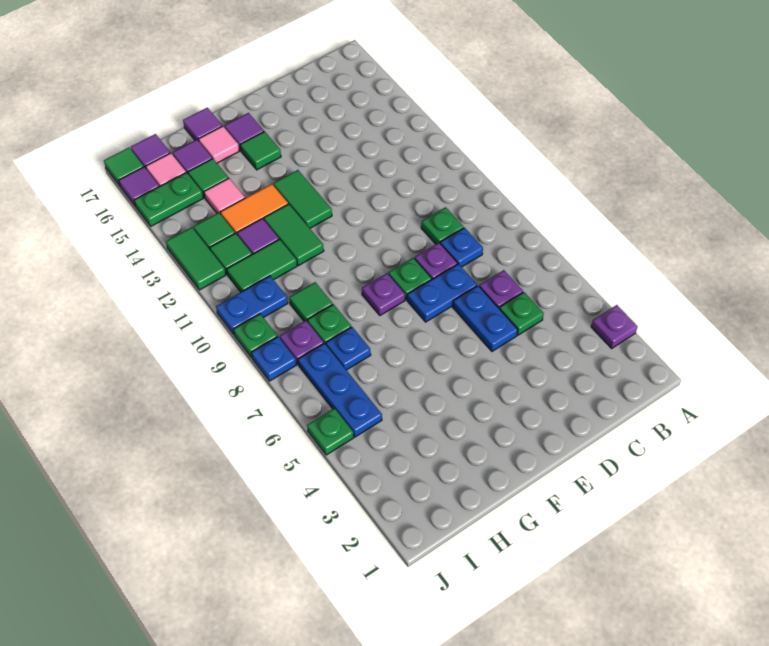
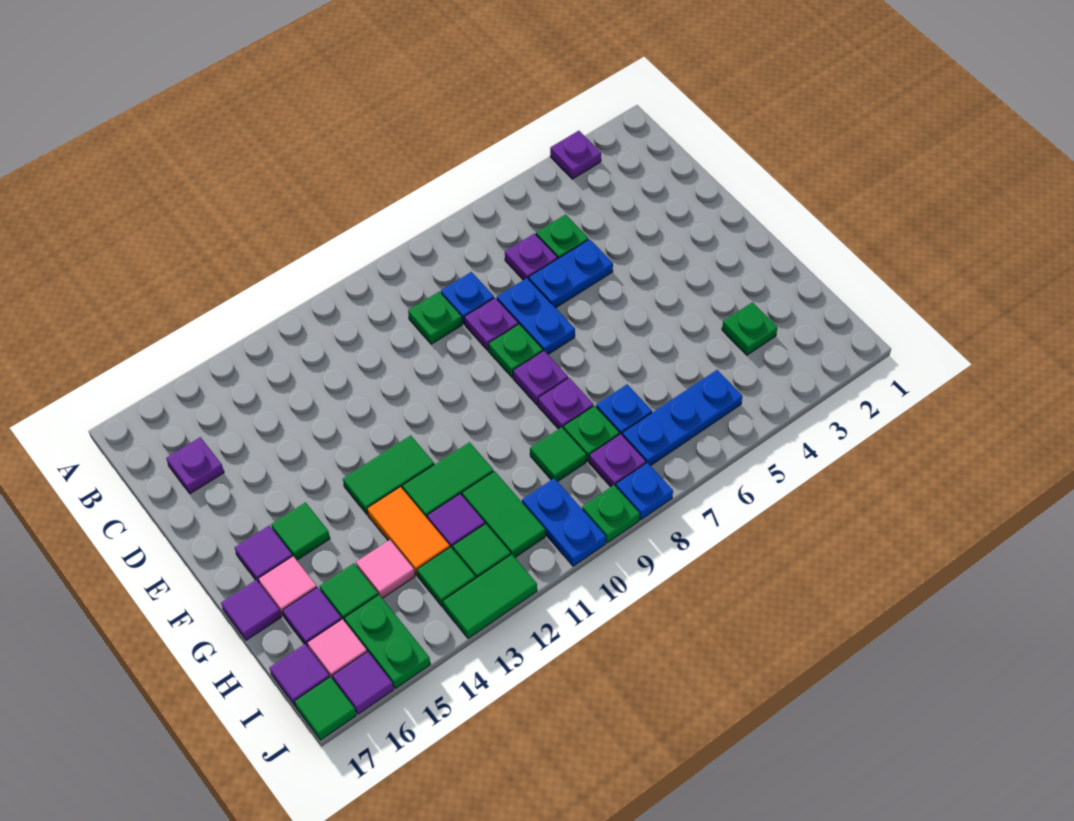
none -> purple 1x1 plate [166,437,224,494]
none -> purple 1x1 plate [538,378,593,429]
green 1x1 plate [307,408,354,455] -> green 1x1 plate moved to [722,302,777,355]

